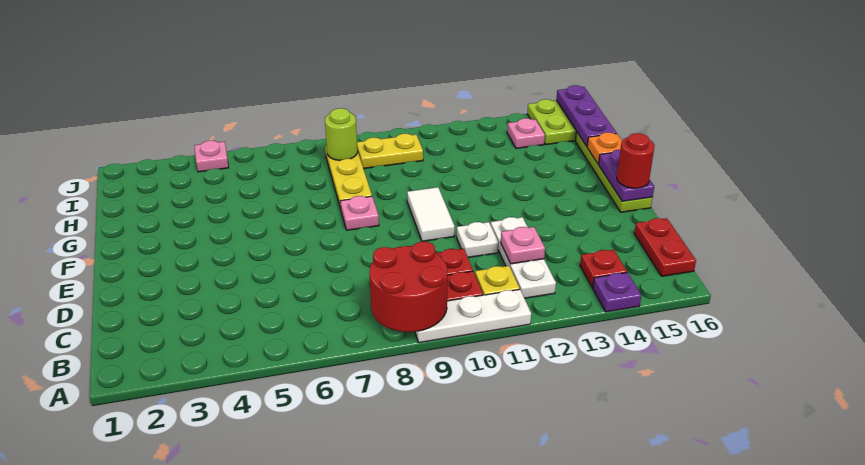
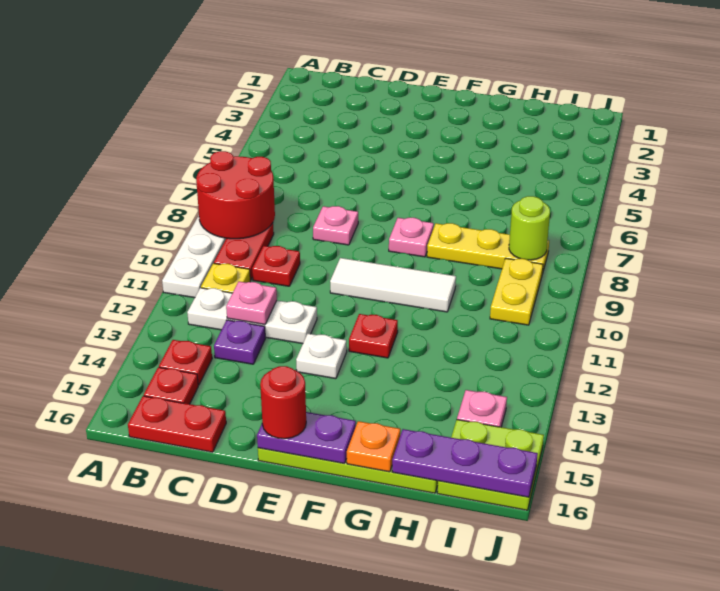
purple 1x1 plate [593,272,641,312] -> purple 1x1 plate moved to [214,320,265,364]
none -> red 1x1 plate [144,367,198,404]
white 1x1 plate [457,222,498,258] -> white 1x1 plate moved to [296,334,347,379]
white 1x2 tile [407,187,455,241] -> white 1x3 tile [330,258,456,312]
none -> red 1x1 plate [349,314,398,358]
pink 1x1 plate [195,141,229,172] -> pink 1x1 plate moved to [313,206,358,245]

